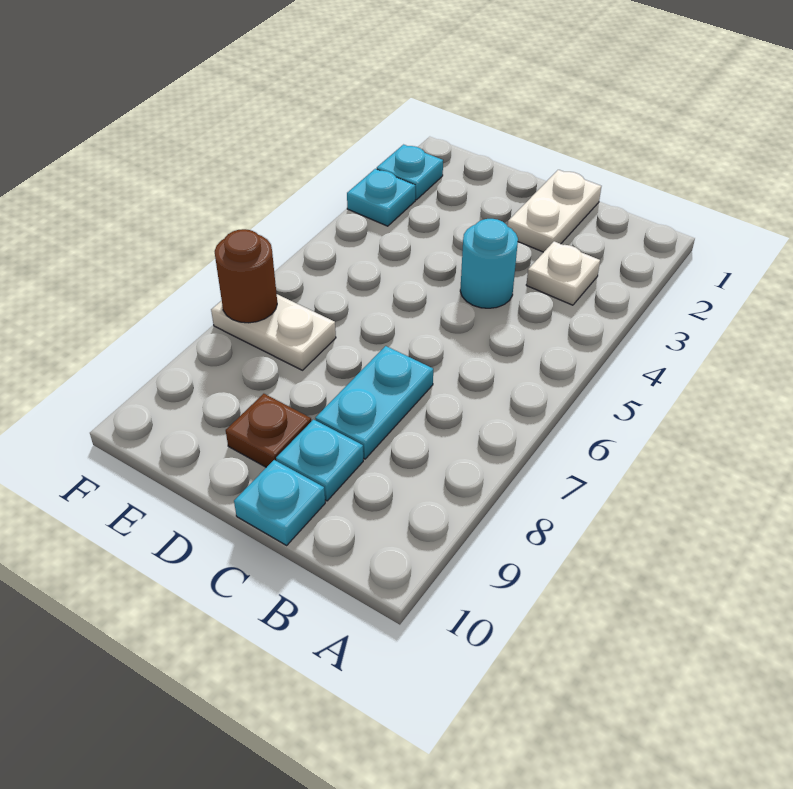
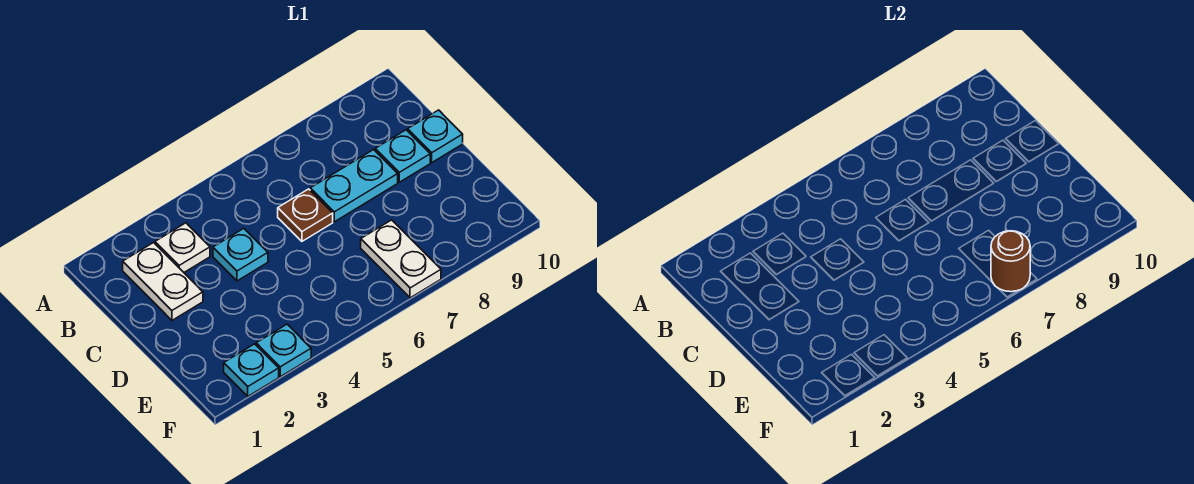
white 1x2 plate [508,170,601,252] -> white 1x2 plate turned to [123,243,203,320]
cyan 1x1 round brick [460,219,518,308] -> cyan 1x1 plate [213,228,268,281]
brown 1x1 plate [226,394,311,467] -> brown 1x1 plate moved to [278,189,333,241]

